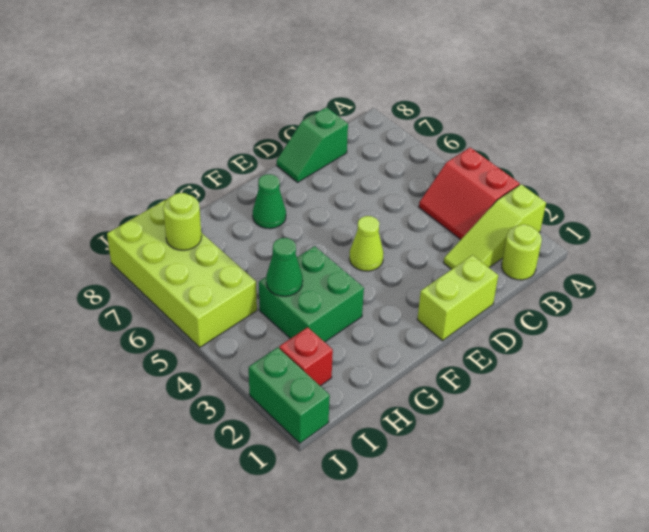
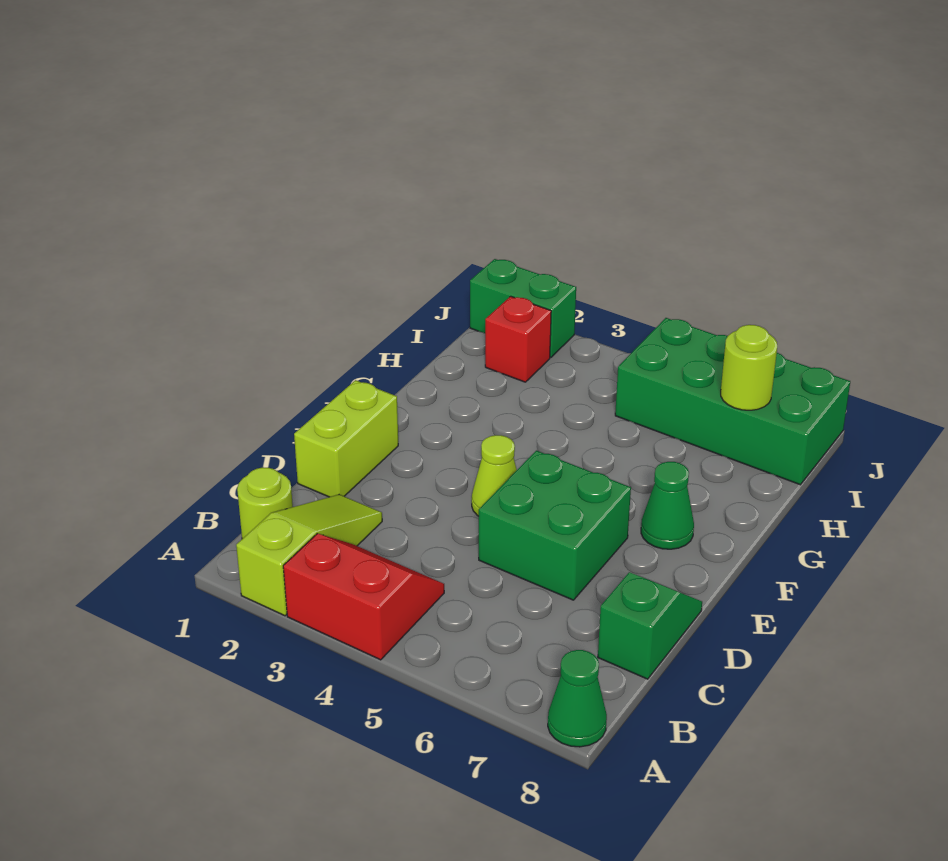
green 2x2 brick [259,246,364,342] -> green 2x2 brick moved to [479,451,631,600]
green 1x1 cone [266,238,303,296] -> green 1x1 cone moved to [548,650,607,747]
lime 2x4 brick [107,200,257,347] -> green 2x4 brick [615,318,850,485]

